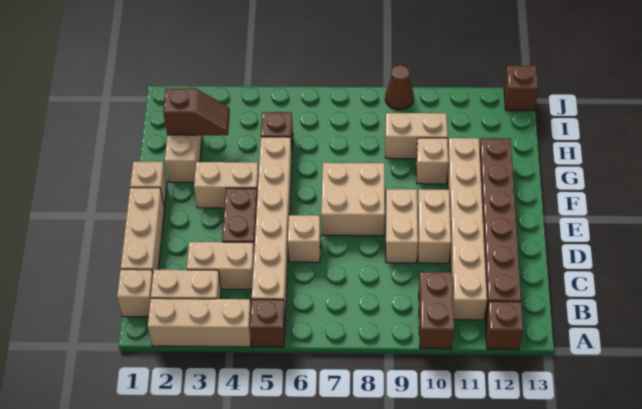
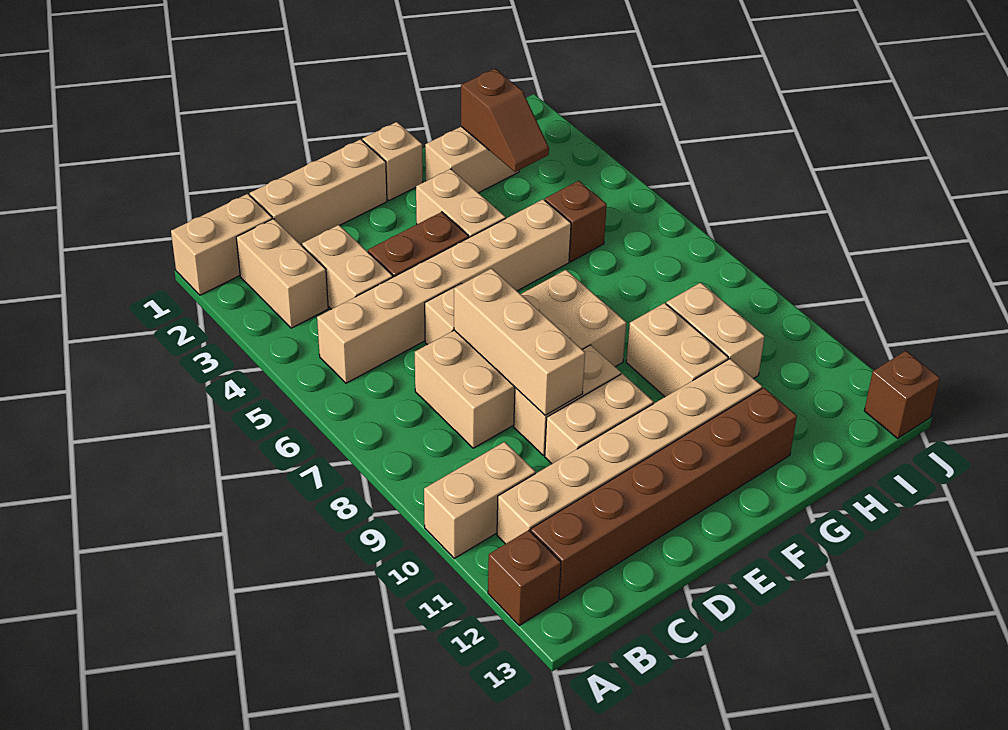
tan 1x3 brick [148,298,251,347] -> tan 1x3 brick moved to [454,268,585,415]
brown 1x1 brick [250,299,285,347] -> none
brown 1x2 brick [419,272,454,349] -> tan 1x2 brick [424,442,535,558]
tan 1x1 brick [117,269,153,317] -> tan 1x2 brick [171,194,272,295]
tan 2x2 brick [321,163,385,236] -> tan 2x4 brick [415,270,626,448]
tan 1x1 brick [416,138,448,184] -> tan 1x2 brick [626,303,728,397]
brown 1x1 cone [385,65,414,110] -> none

